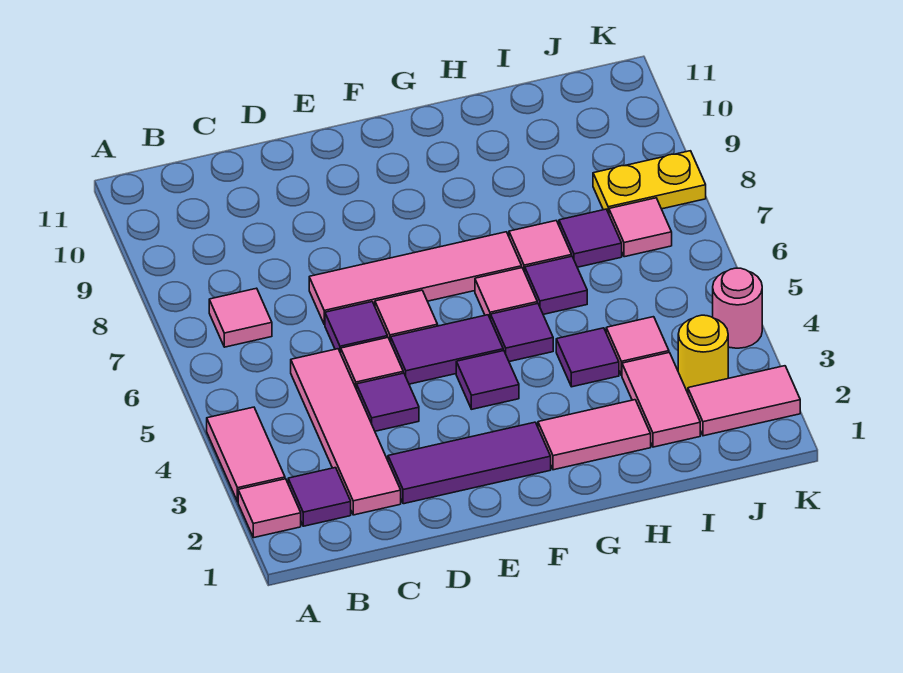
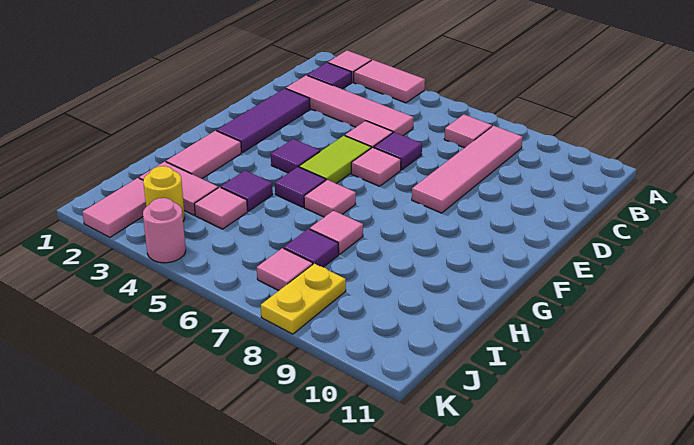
purple 1x1 tile [357,373,419,431] -> none
pink 1x4 tile [309,232,522,325] -> pink 1x4 tile moved to [412,126,523,213]
purple 1x2 tile [391,315,503,384] -> lime 1x2 tile [299,136,371,184]
purple 1x1 tile [525,256,587,314] -> none

